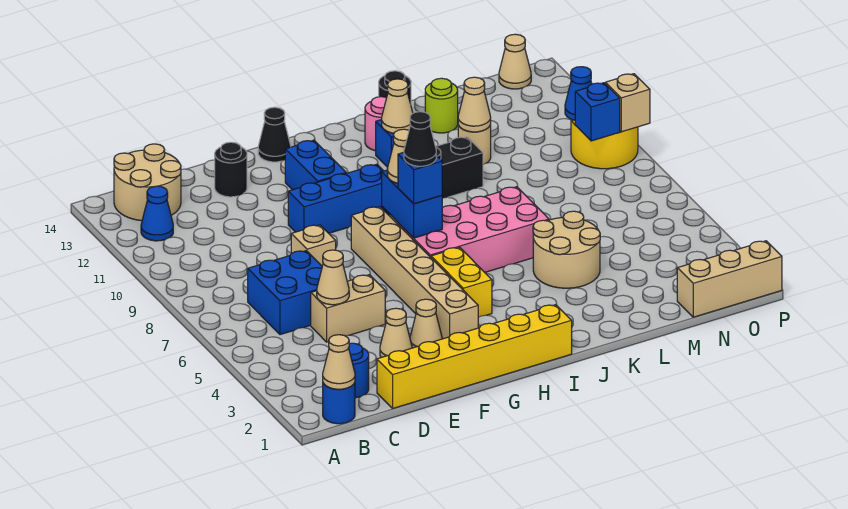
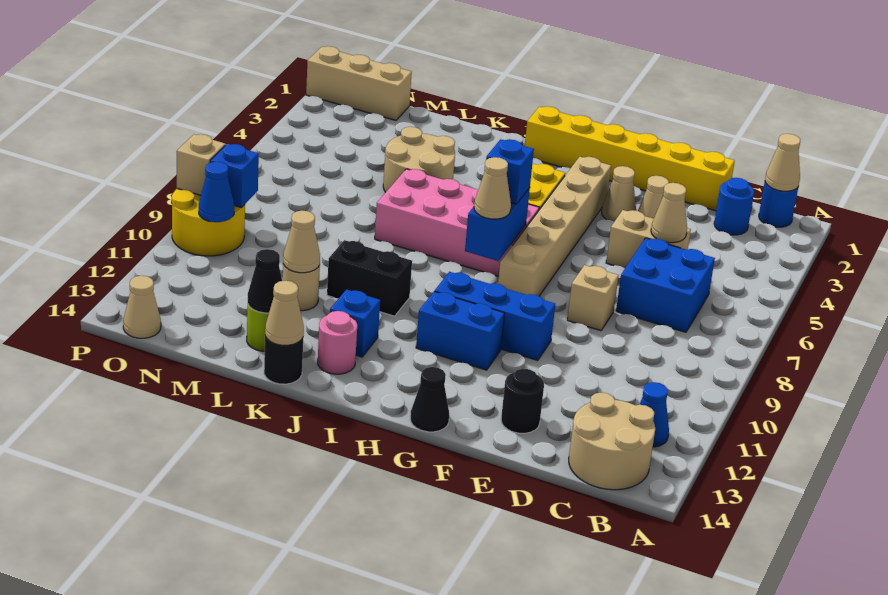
blue 1x2 brick [285,140,346,190] -> blue 1x2 brick turned to [416,291,505,370]
black 1x1 cone [404,112,436,166] -> black 1x1 cone moved to [248,249,282,313]
tan 1x1 cone [382,79,413,133] -> tan 1x1 cone moved to [265,281,304,345]

